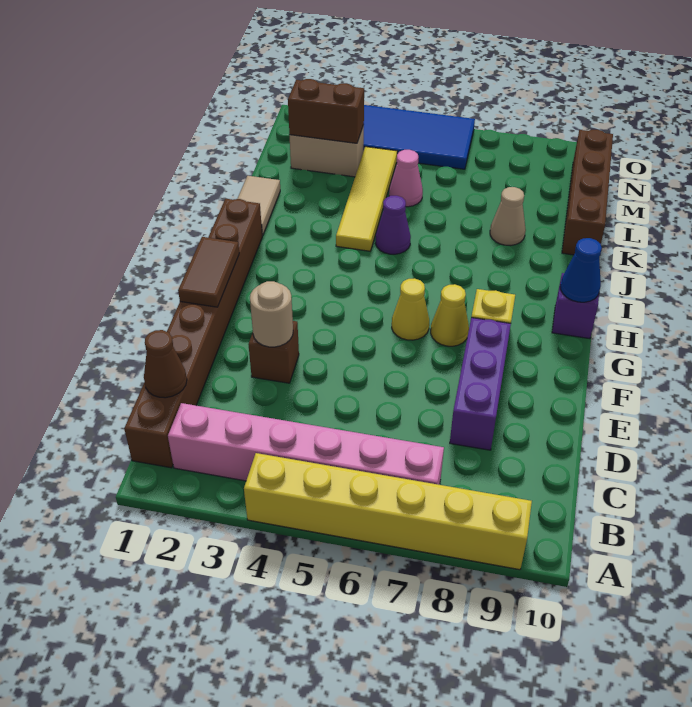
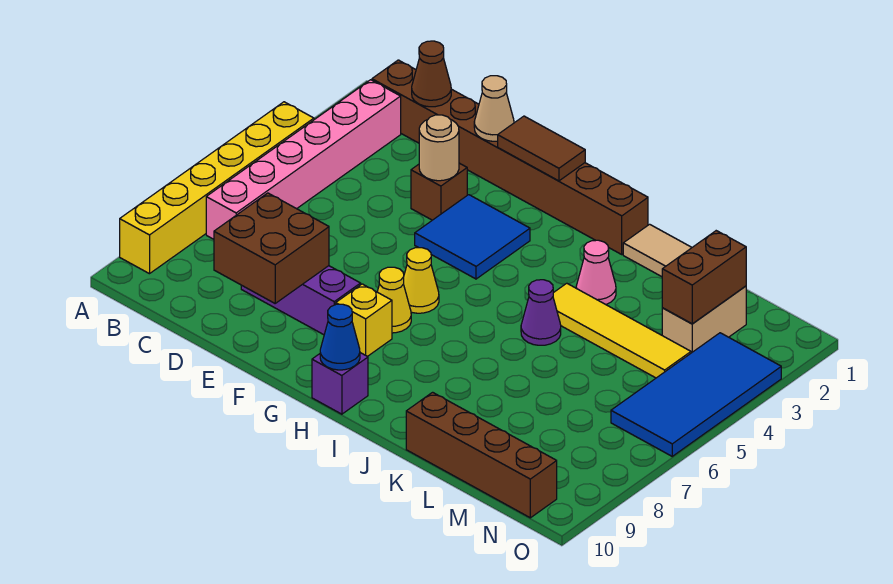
none -> brown 2x2 brick [214,193,329,303]
none -> blue 2x2 tile [415,195,530,279]
tan 1x1 cone [490,187,526,245] -> tan 1x1 cone moved to [474,76,514,141]
pink 1x1 cone [389,150,423,207] -> pink 1x1 cone moved to [576,240,616,304]

